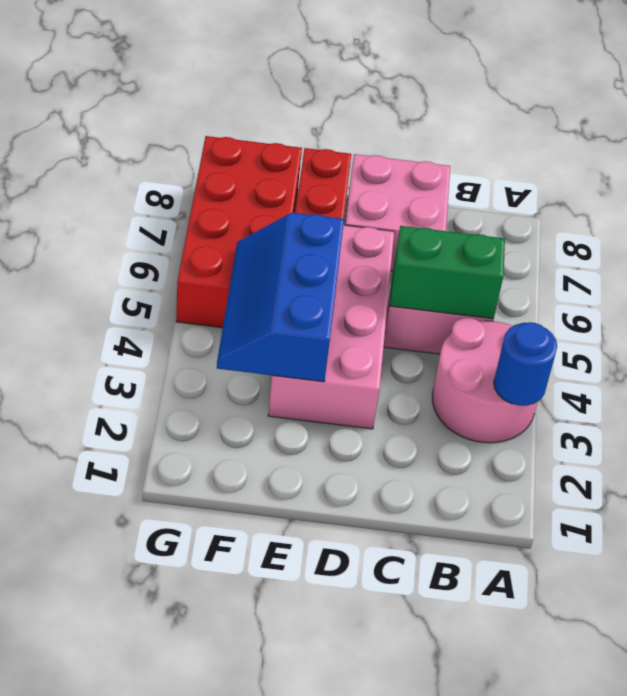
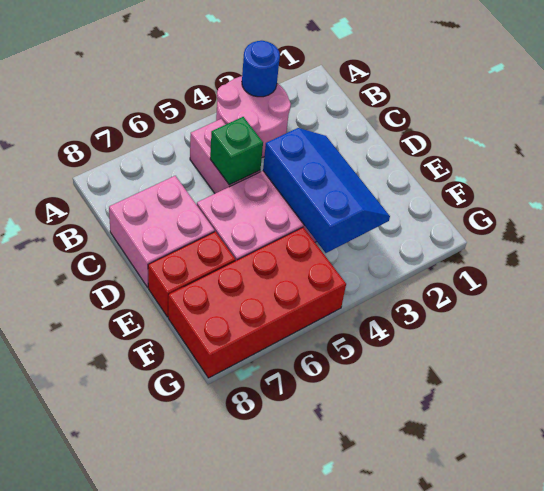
green 1x2 brick [390,226,505,319] -> green 1x1 brick [210,117,263,185]
blue 2x3 slope [217,213,344,382] -> blue 2x3 slope turned to [263,128,390,253]

